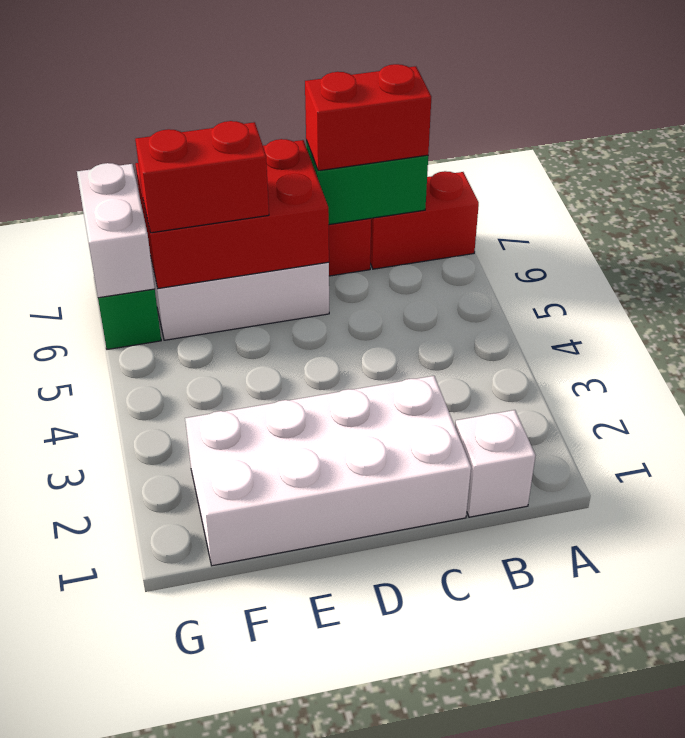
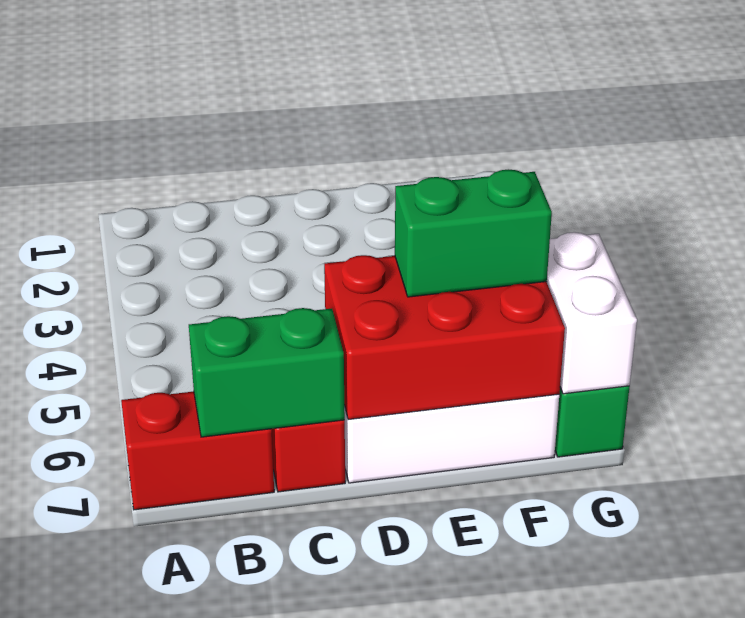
white 1x1 brick [455,410,536,517] -> none
red 1x2 brick [305,64,431,171] -> none
white 2x4 brick [185,376,471,566] -> none
red 1x2 brick [135,121,269,233] -> green 1x2 brick [395,169,552,297]

